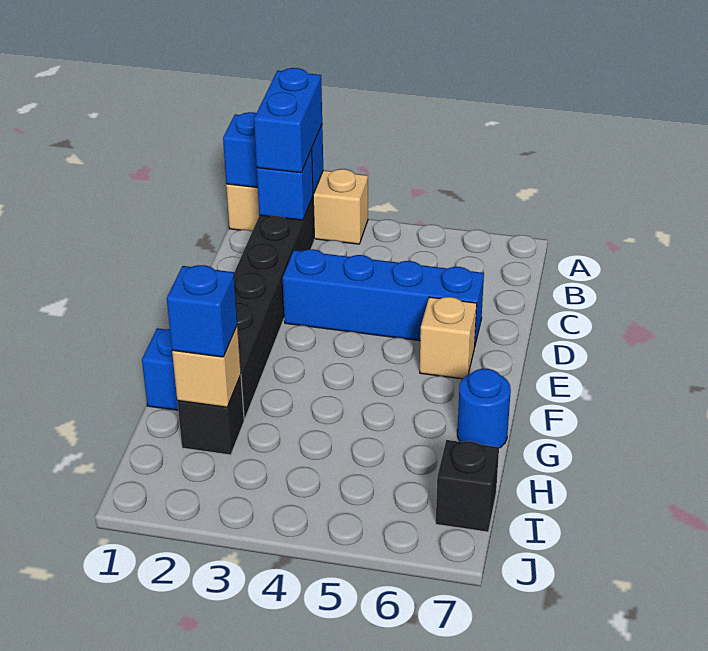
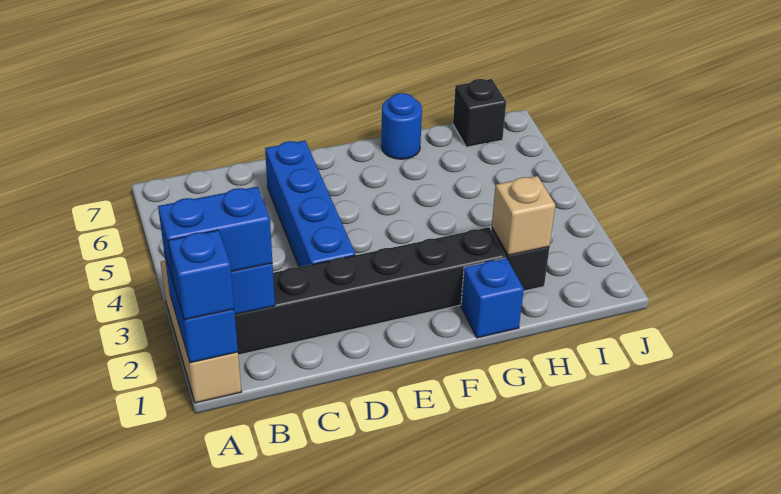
tan 1x1 brick [420,297,477,379] -> none
blue 1x1 brick [167,265,237,357] -> blue 1x1 brick moved to [168,230,234,320]

